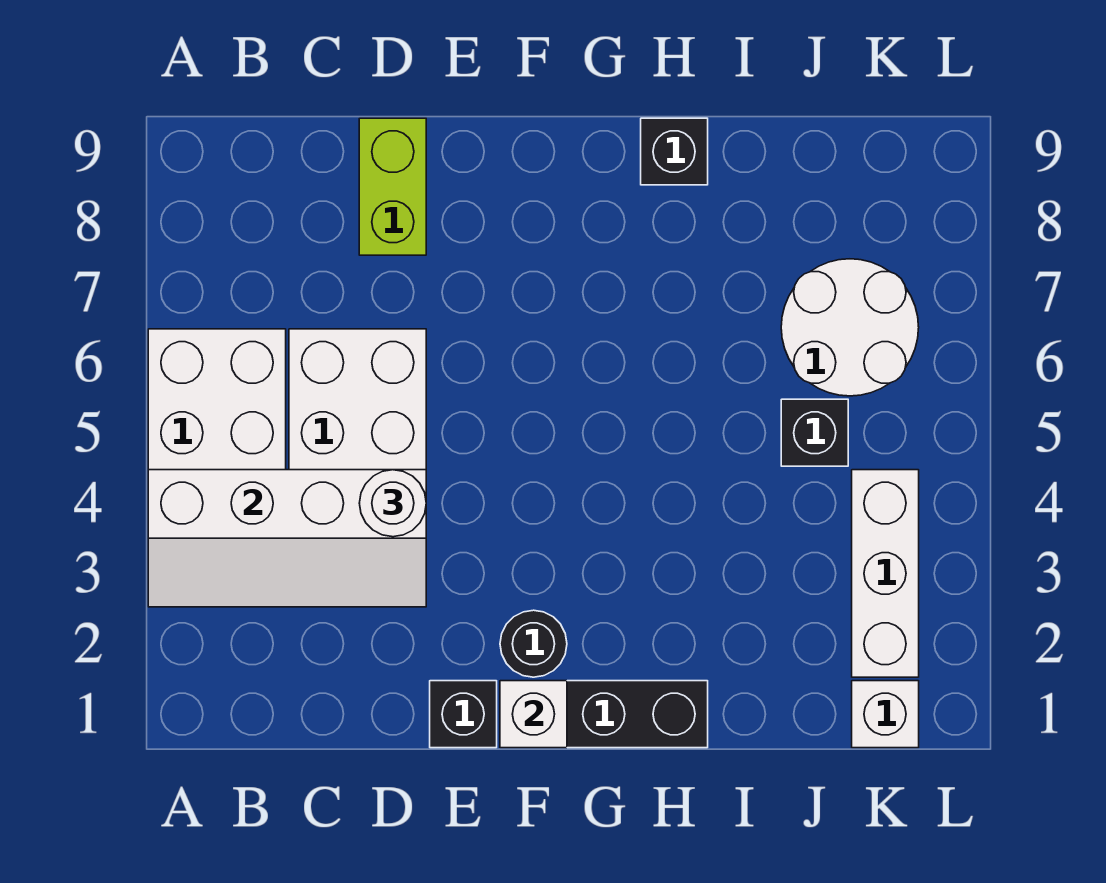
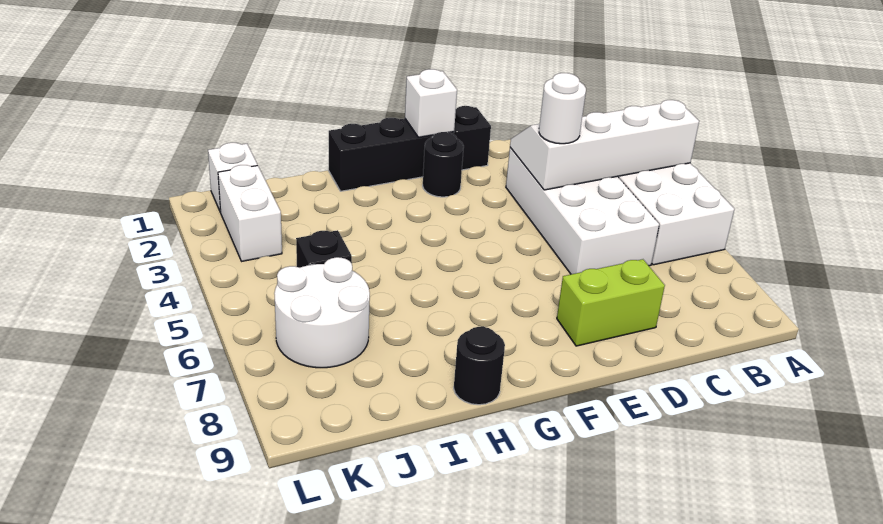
lime 1x2 brick [359,118,426,255] -> lime 1x2 brick turned to [557,259,665,346]
black 1x1 brick [641,118,708,185] -> black 1x1 round brick [454,327,505,405]
white 1x3 brick [852,470,919,677] -> white 1x2 brick [218,165,282,261]

